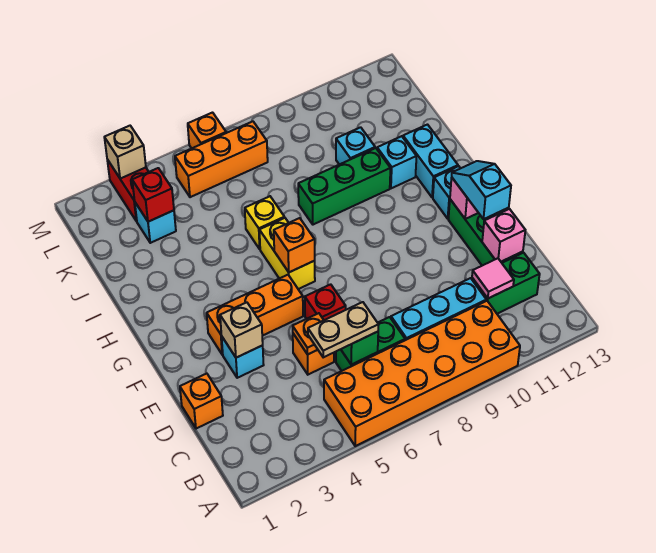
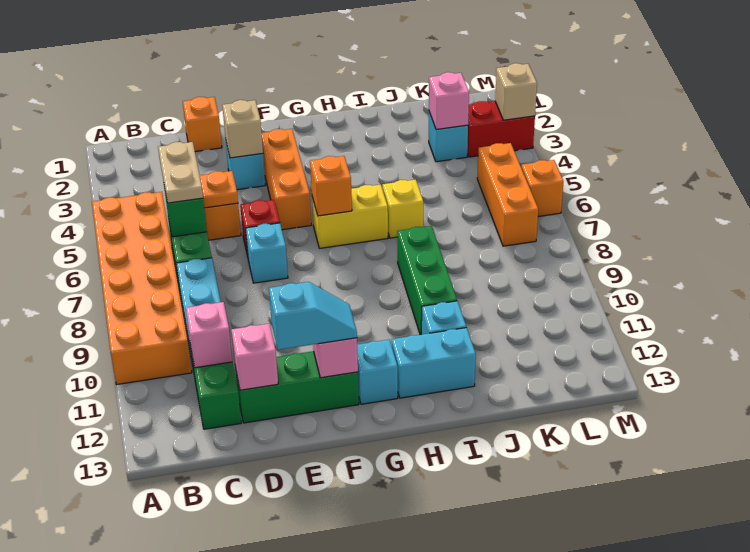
pink 1x1 tile [472,258,514,298] -> pink 1x1 brick [186,302,232,368]
cyan 1x1 brick [336,127,375,165] -> cyan 1x1 brick moved to [245,223,288,283]
red 1x1 brick [132,168,174,222] -> pink 1x1 brick [429,72,469,130]

